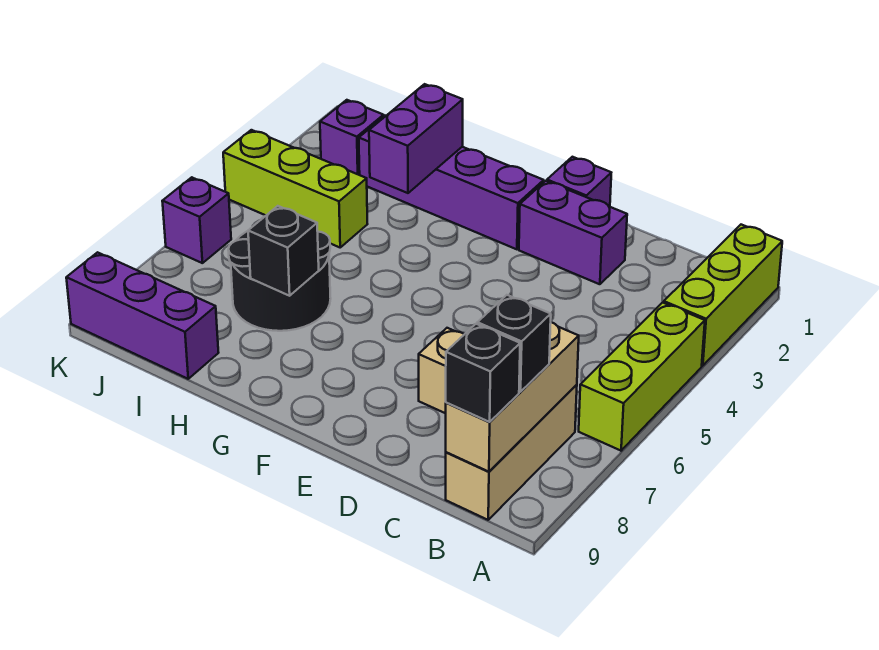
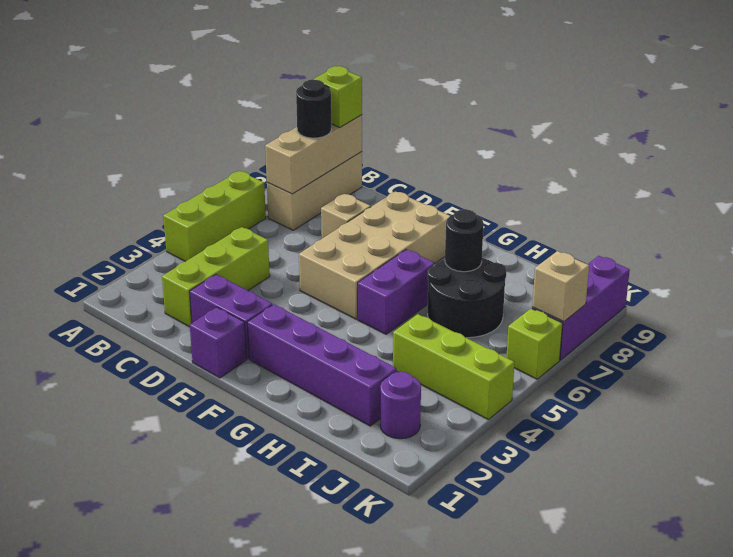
lime 1x3 brick [663,225,782,366] -> lime 1x3 brick moved to [162,227,270,327]
black 1x1 brick [477,295,551,392] -> black 1x1 round brick [296,80,331,138]
black 1x1 brick [446,324,520,422] -> lime 1x1 brick [313,66,362,127]
none -> tan 2x4 brick [299,191,450,319]
purple 1x2 brick [369,84,463,193] -> purple 1x2 brick moved to [358,250,435,334]
black 1x1 brick [248,206,319,296] -> black 1x1 round brick [445,209,484,272]
purple 1x3 brick [66,252,219,379] -> purple 1x3 brick turned to [532,256,630,360]
purple 1x1 brick [320,100,384,175] -> purple 1x1 round brick [380,372,421,439]
purple 1x1 brick [162,177,231,263] -> lime 1x1 brick [506,308,563,379]
none -> tan 1x1 brick [532,251,589,322]

